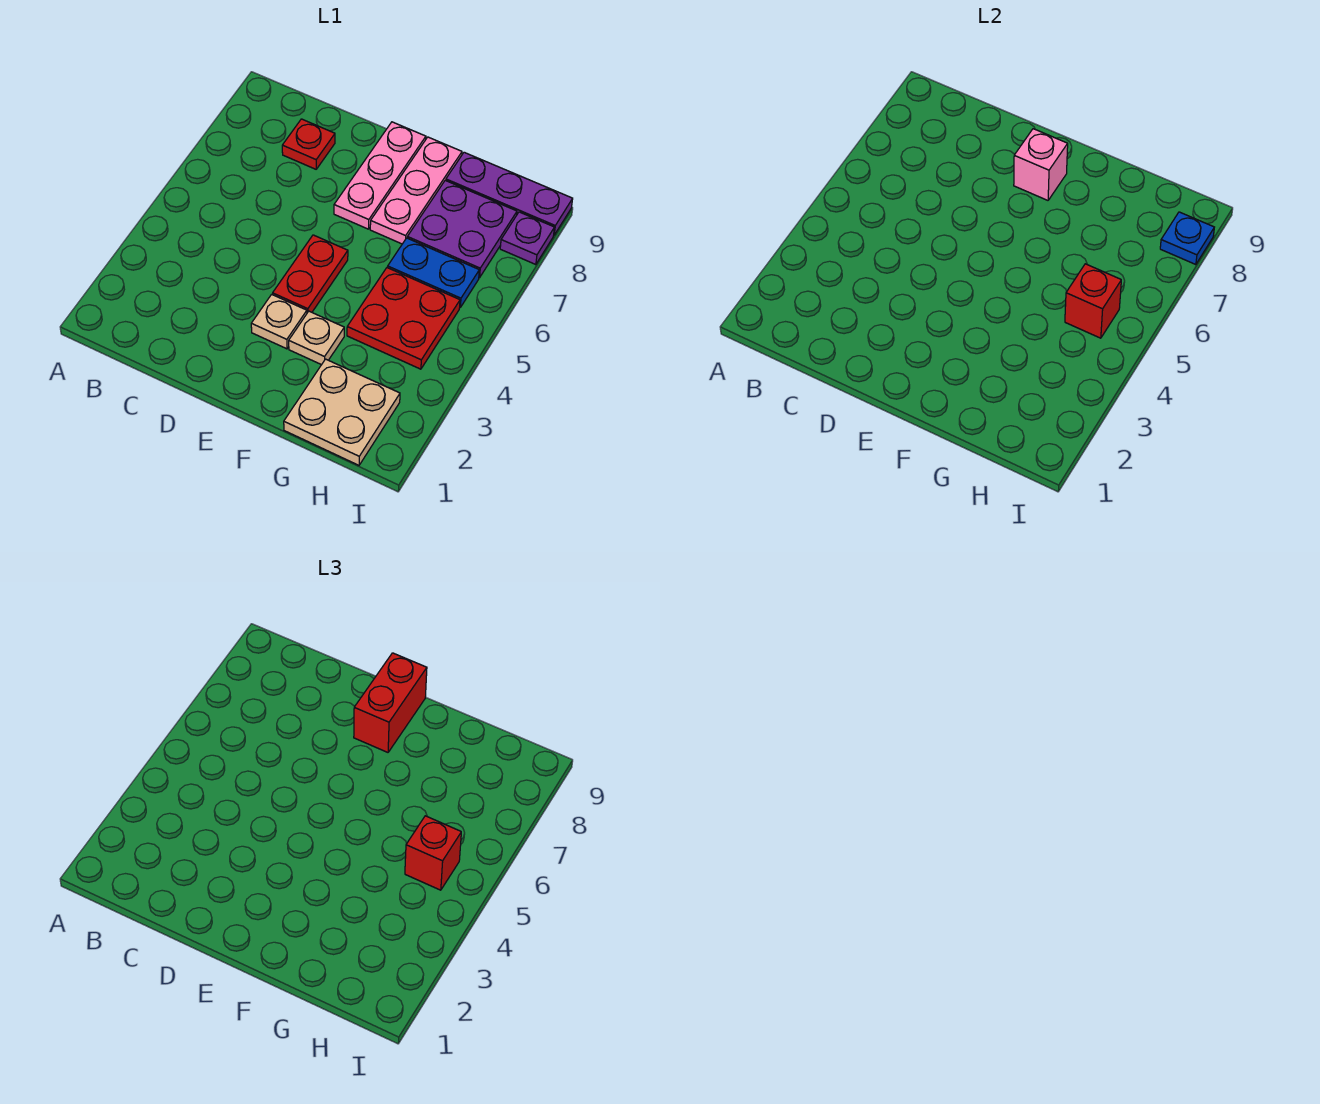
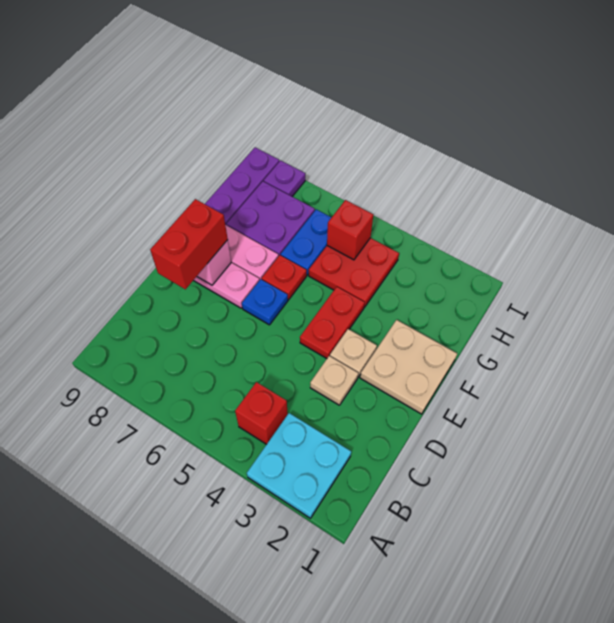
none -> cyan 2x2 plate [247,413,351,518]
red 1x1 plate [282,119,335,169] -> red 1x1 plate moved to [262,255,307,300]
red 1x2 plate [273,235,348,313] -> red 1x2 plate turned to [300,287,365,358]
red 1x2 brick [354,653,427,752] -> red 1x2 brick turned to [150,199,228,289]
tan 1x1 plate [289,311,344,365] -> tan 1x1 plate moved to [310,356,358,405]
tan 2x2 plate [284,359,400,465] -> tan 2x2 plate moved to [360,320,457,414]
red 1x1 brick [405,816,461,890] -> red 1x1 brick moved to [235,382,288,444]
blue 1x1 plate [1160,212,1214,265] -> blue 1x1 plate moved to [242,279,288,325]

